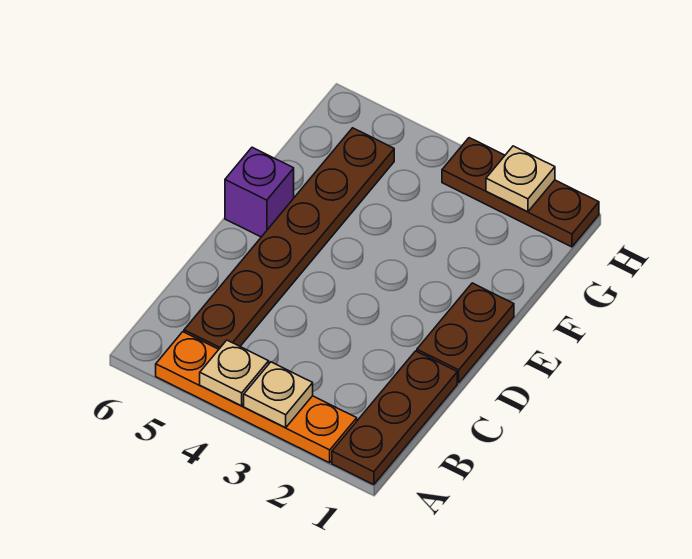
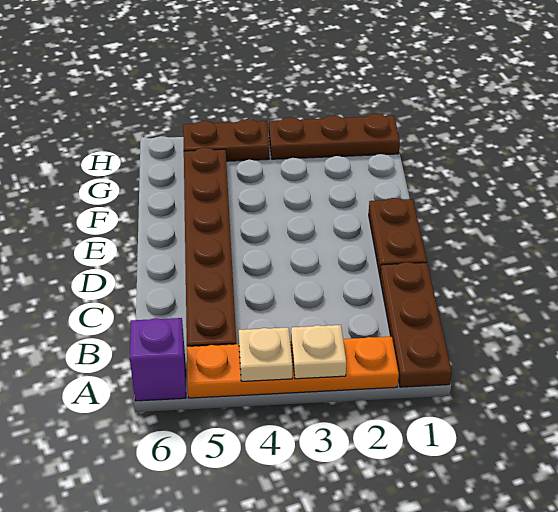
purple 1x1 brick [225,147,294,237] -> purple 1x1 brick moved to [130,318,186,401]
tan 1x1 plate [486,146,555,212] -> none
none -> brown 1x2 plate [183,119,269,161]

